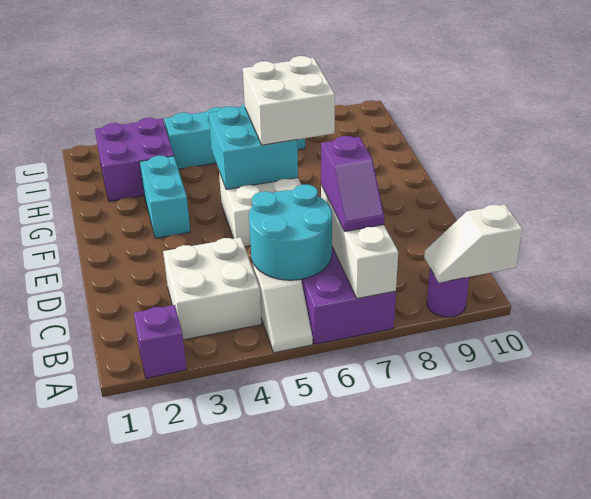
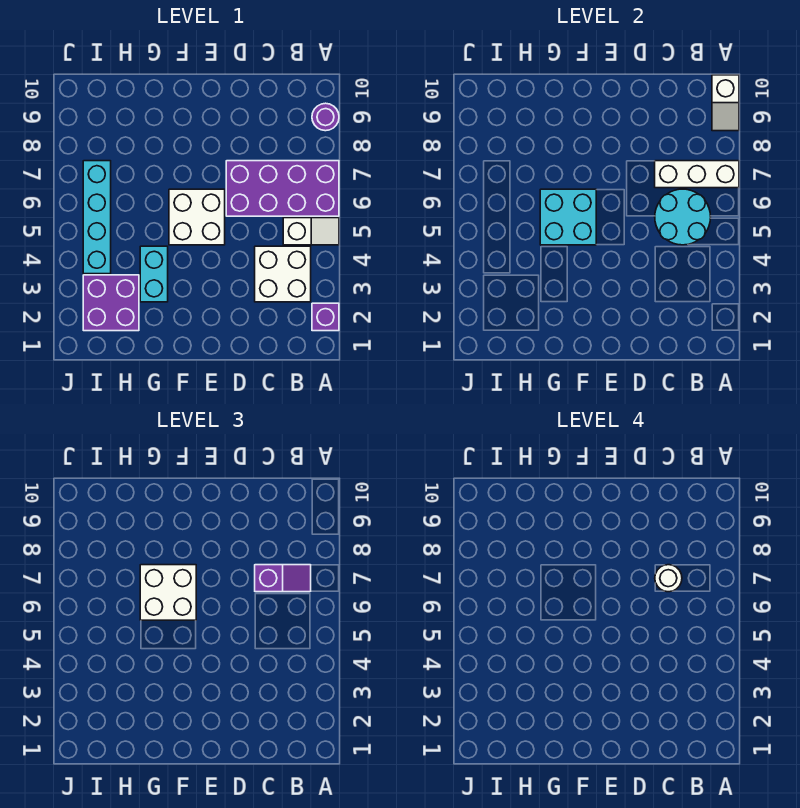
none -> white 1x1 round brick [655,565,682,592]
cyan 1x2 brick [140,156,190,238] -> cyan 1x2 brick turned to [140,246,168,302]

